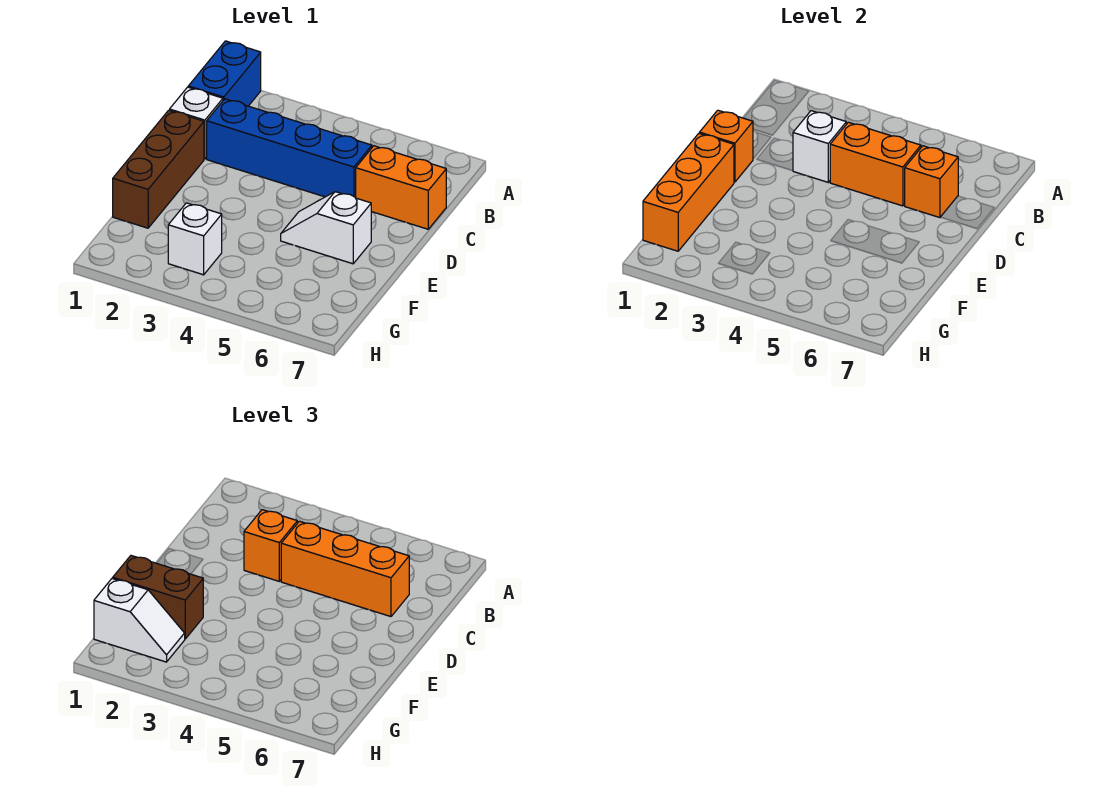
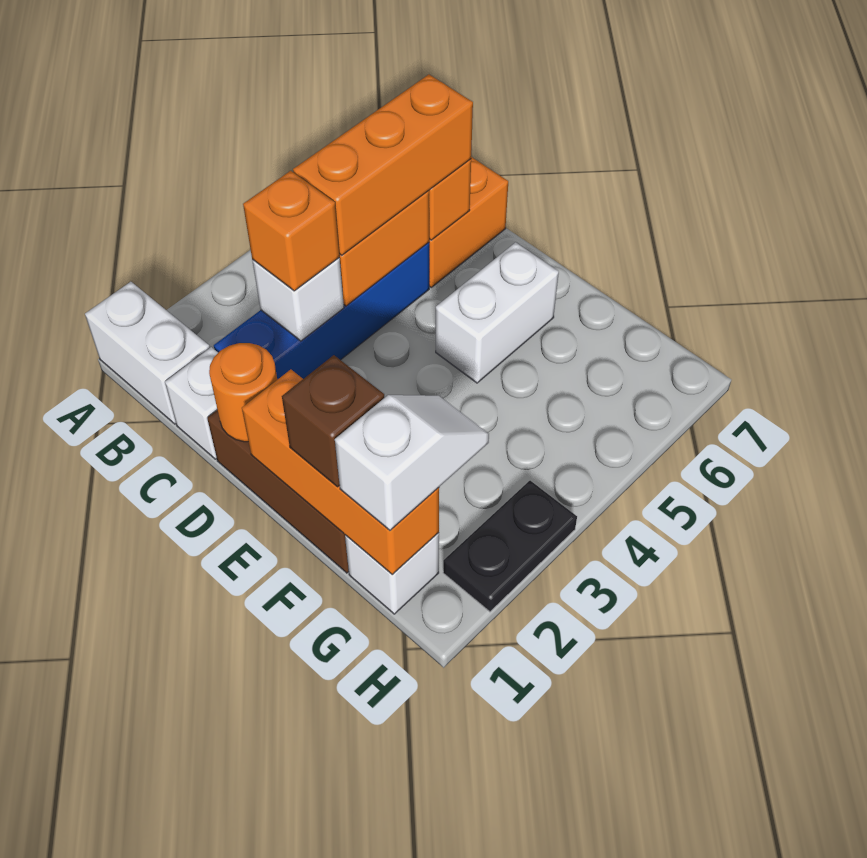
blue 1x2 brick [188,41,261,106] -> white 1x2 brick [85,282,210,424]
orange 1x1 brick [700,110,753,182] -> orange 1x1 round brick [209,343,277,442]
white 1x2 slope [281,192,371,264] -> white 1x2 brick [436,242,559,383]
brown 1x2 brick [113,556,203,639] -> brown 1x1 brick [282,355,384,487]
white 1x1 brick [168,203,222,275] -> white 1x1 brick moved to [345,533,439,614]
none -> black 1x2 plate [443,481,577,612]

